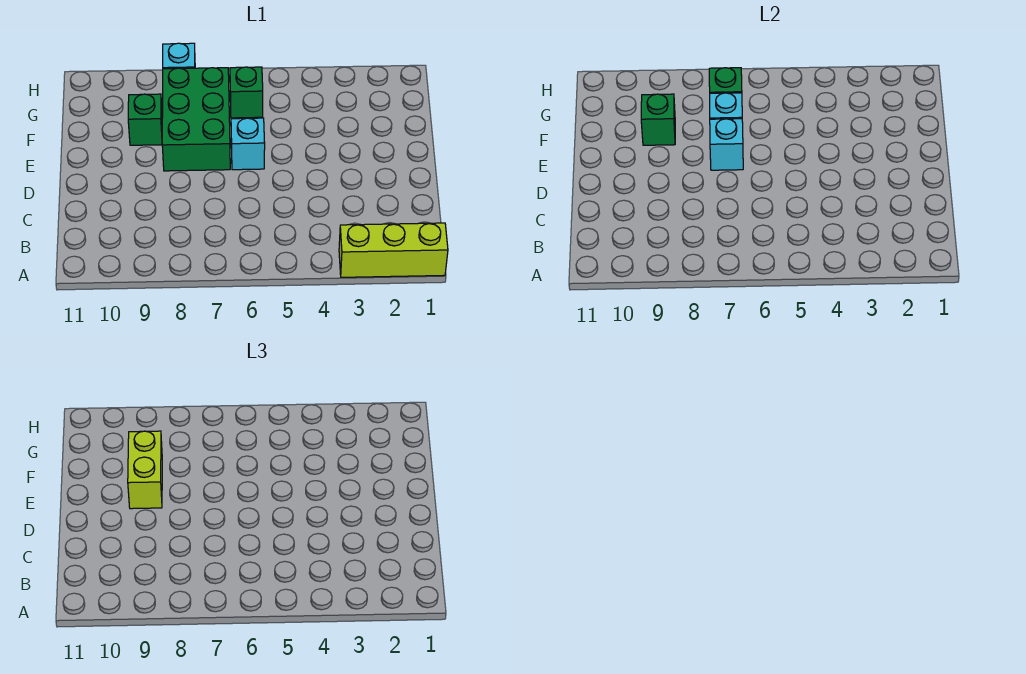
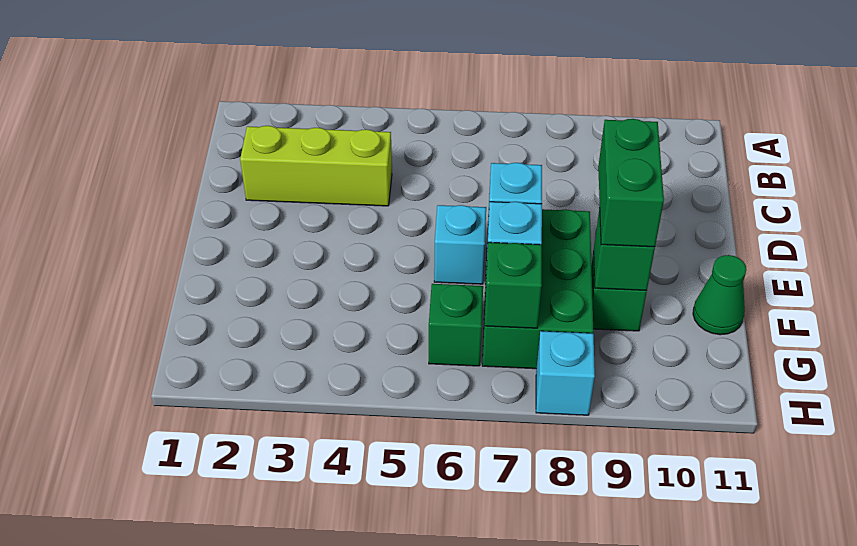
lime 1x3 brick [339,223,448,277] -> lime 1x3 brick moved to [240,126,392,206]
lime 1x2 brick [128,431,162,509] -> green 1x2 brick [598,119,664,247]
none -> green 1x1 cone [693,255,746,335]

